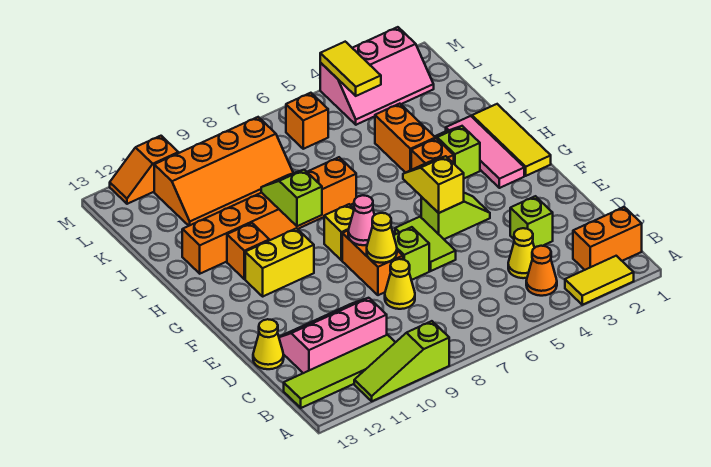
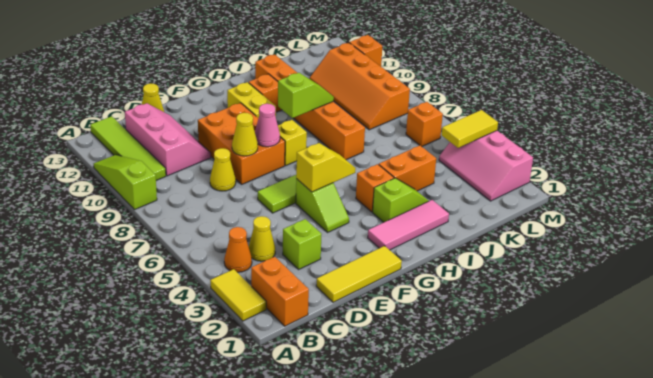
lime 1x1 brick [394,227,429,280] -> none
orange 1x2 brick [342,231,403,295] -> orange 2x3 brick [198,103,285,184]
yellow 1x3 tile [472,104,551,176] -> yellow 1x3 tile moved to [316,246,402,302]

